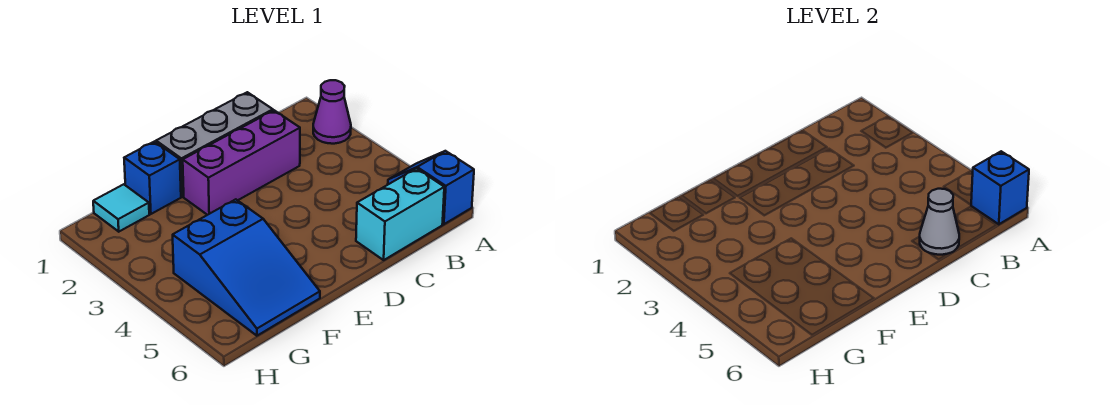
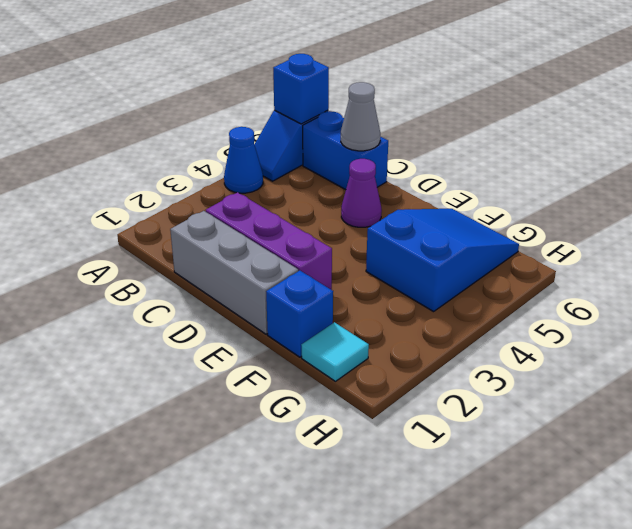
purple 1x1 cone [313,80,351,144] -> purple 1x1 cone moved to [341,159,382,227]
none -> blue 1x1 cone [224,127,263,193]
cyan 1x2 brick [356,168,444,260] -> blue 1x2 brick [303,111,388,190]

